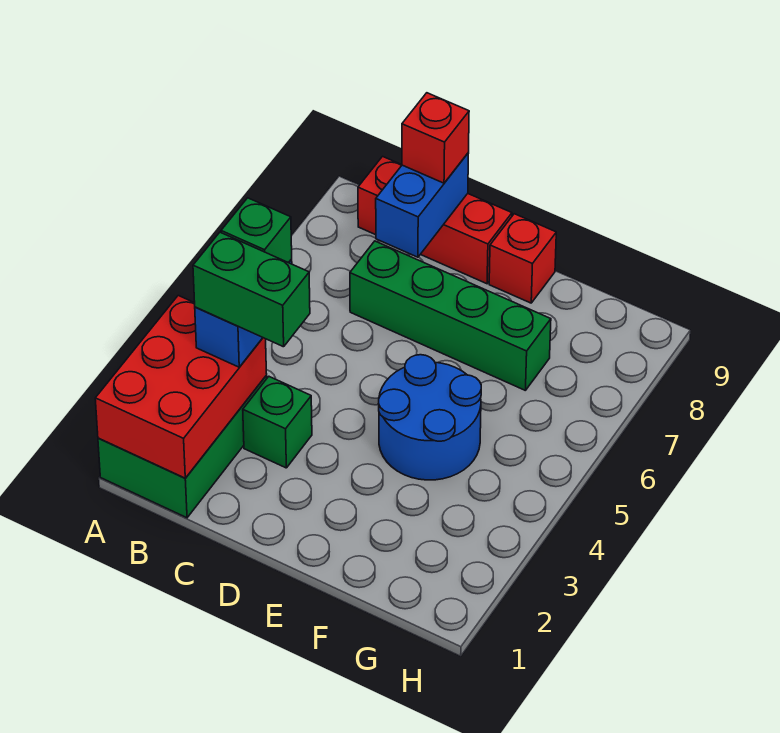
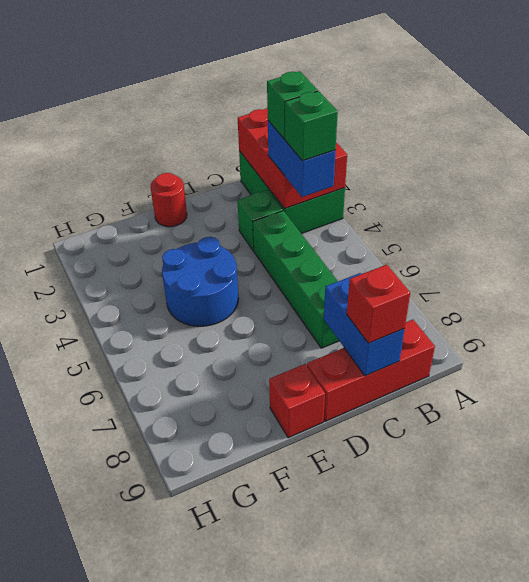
green 1x2 brick [193,232,310,347] -> green 1x1 brick [267,71,318,139]
green 1x4 brick [350,241,551,390] -> green 1x4 brick turned to [253,211,339,348]
none -> red 1x1 round brick [151,173,187,227]

